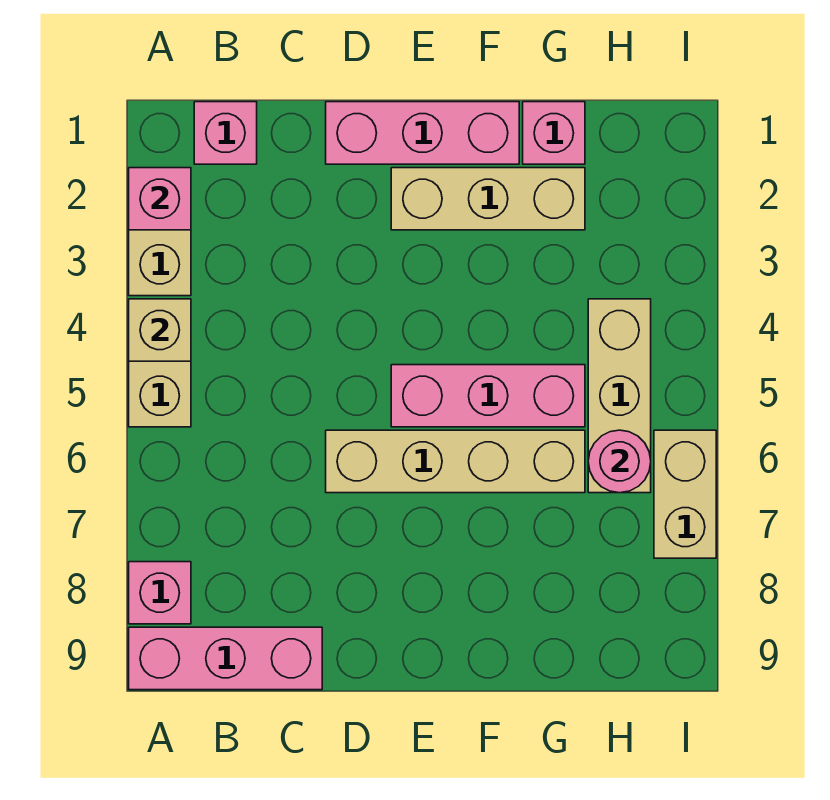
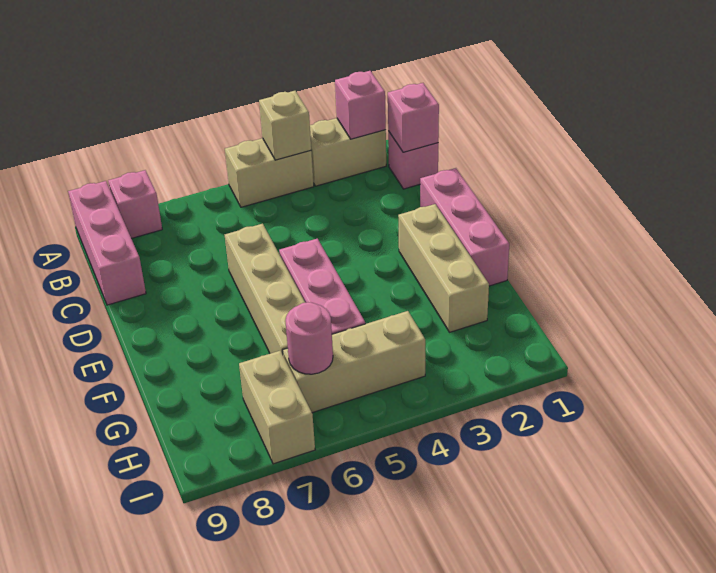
pink 1x1 brick [523,102,585,164] -> pink 1x1 brick moved to [388,83,439,152]
tan 1x2 brick [654,430,716,558] -> tan 1x2 brick turned to [239,351,315,464]

